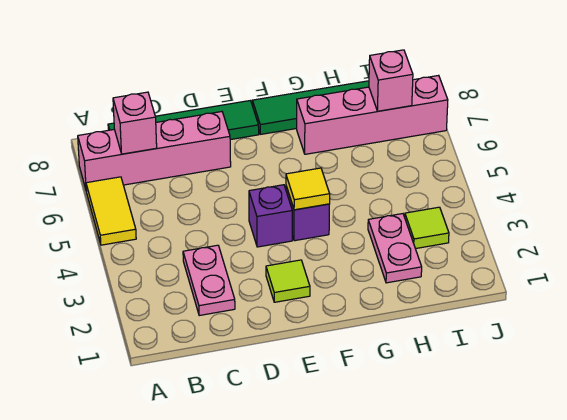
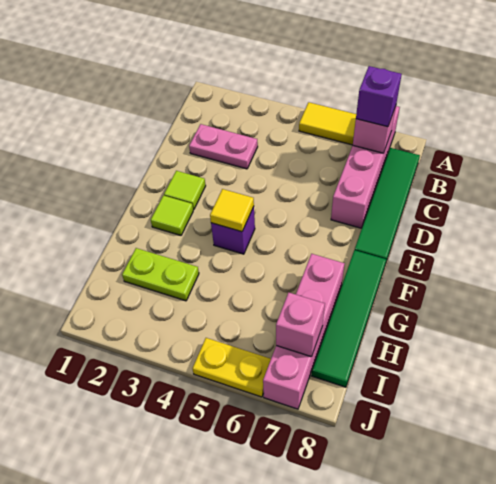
purple 1x1 brick [249,185,292,247] -> purple 1x1 brick moved to [356,66,402,127]
pink 1x2 plate [368,214,422,283] -> lime 1x2 plate [122,248,199,301]
lime 1x1 tile [405,207,449,249] -> lime 1x1 tile moved to [151,196,193,235]
none -> yellow 1x2 plate [192,338,271,397]

